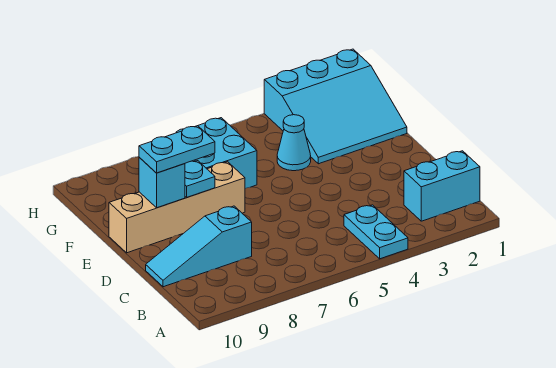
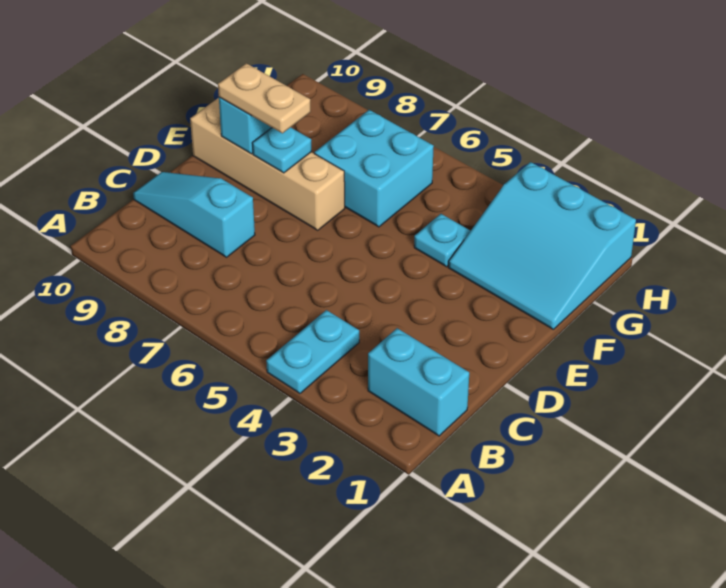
cyan 1x2 plate [139,126,215,173] -> tan 1x2 plate [218,63,311,133]
cyan 1x1 cone [277,115,311,171] -> cyan 1x1 plate [414,214,470,267]

